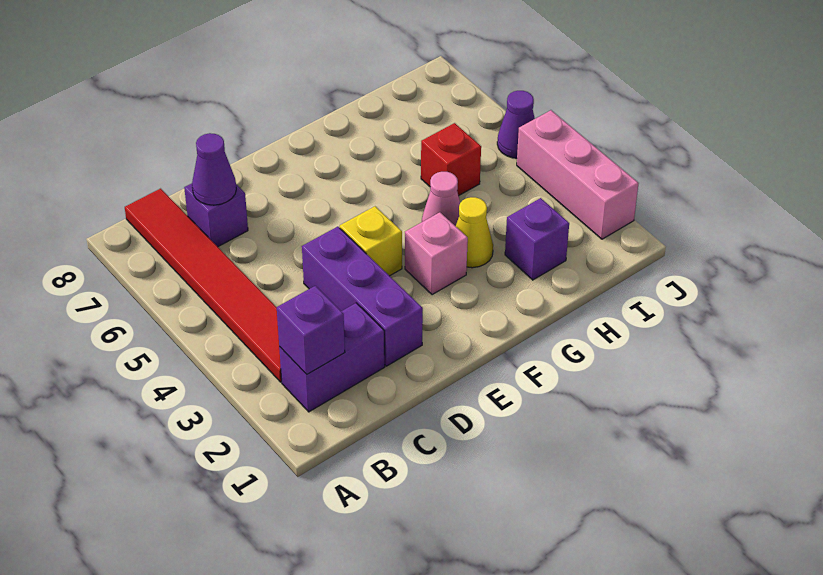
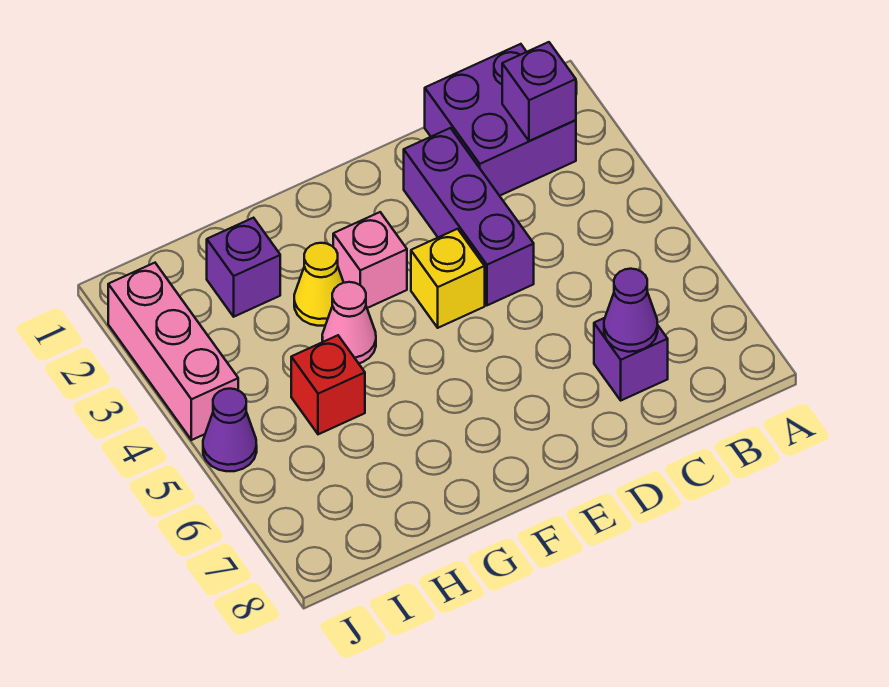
purple 1x2 brick [279,303,385,412] -> purple 2x2 brick [425,44,576,196]
red 1x6 tile [125,189,282,382] -> none

